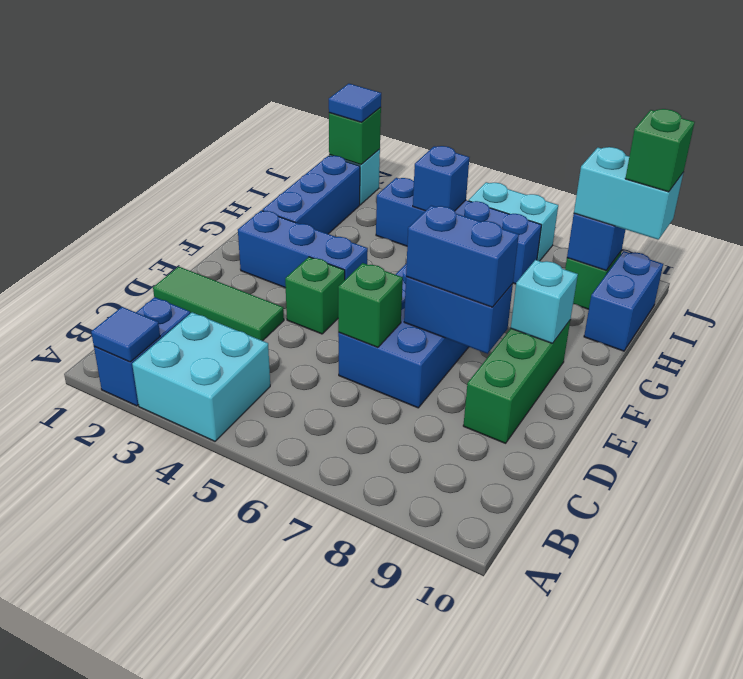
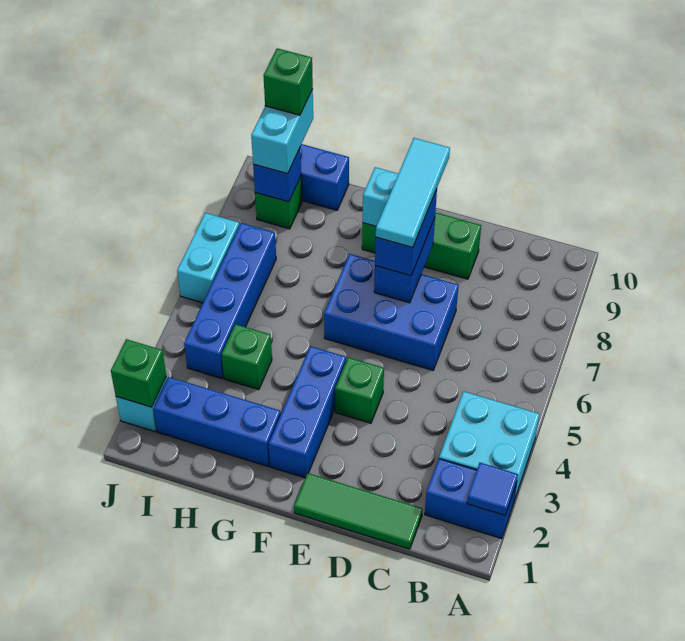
green 1x3 tile [153,267,284,341] -> green 1x3 tile turned to [294,473,423,549]
green 1x1 brick [338,263,403,347] -> green 1x1 brick moved to [221,324,272,390]
none -> cyan 1x3 tile [376,138,450,248]
blue 1x1 brick [413,146,469,211] -> none
blue 1x1 tile [329,84,381,122] -> none

